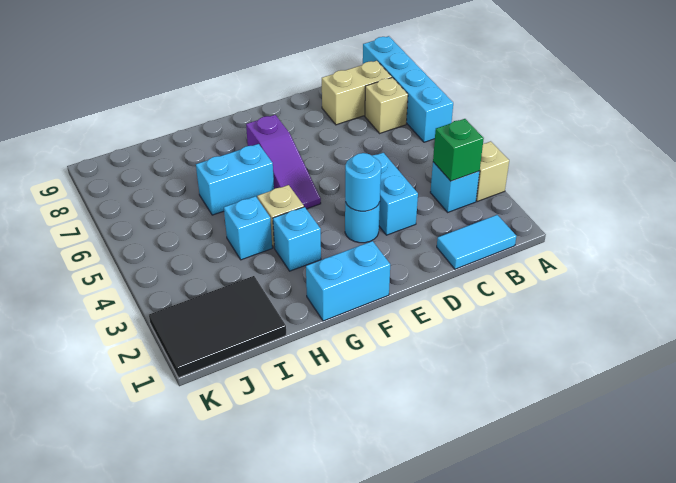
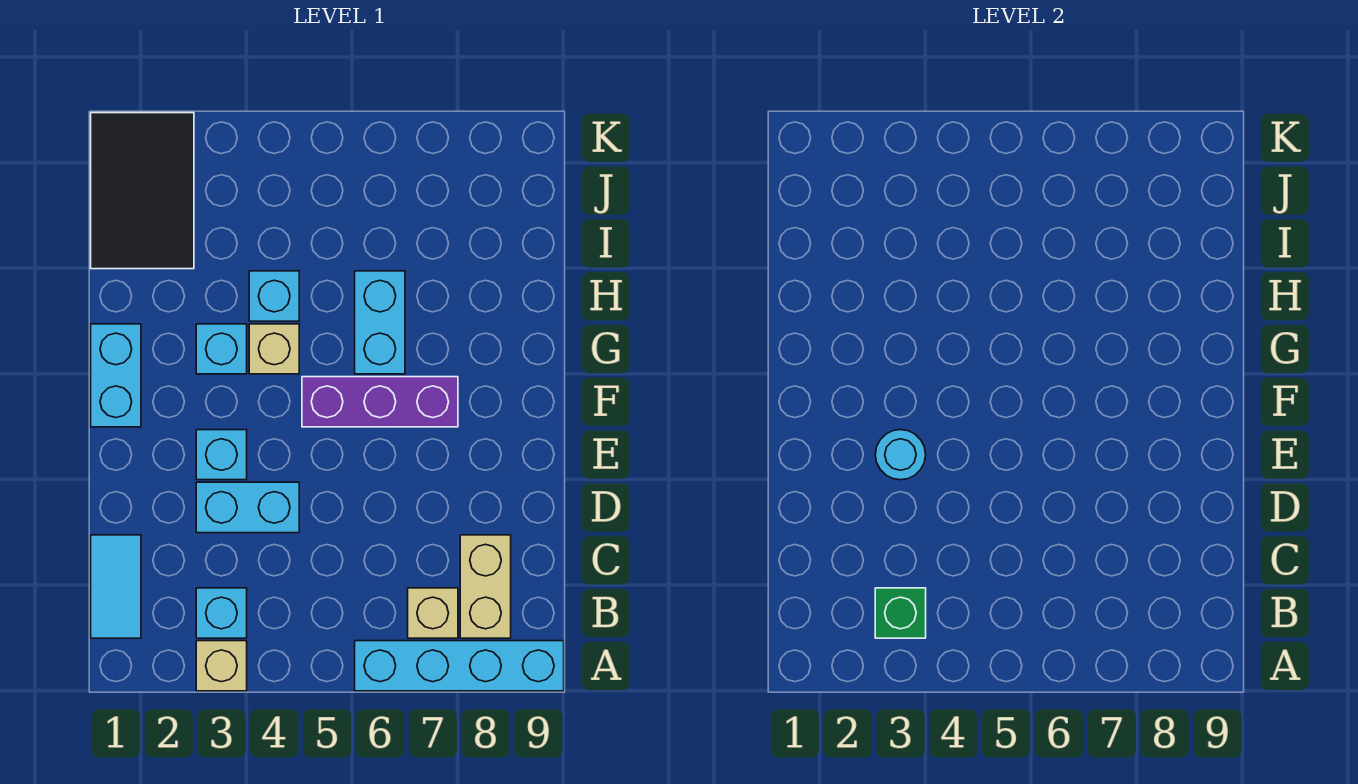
cyan 1x1 round brick [345,202,380,243] -> cyan 1x1 brick [196,430,247,480]
purple 1x3 slope [246,115,321,209] -> purple 1x3 brick [302,377,458,427]

